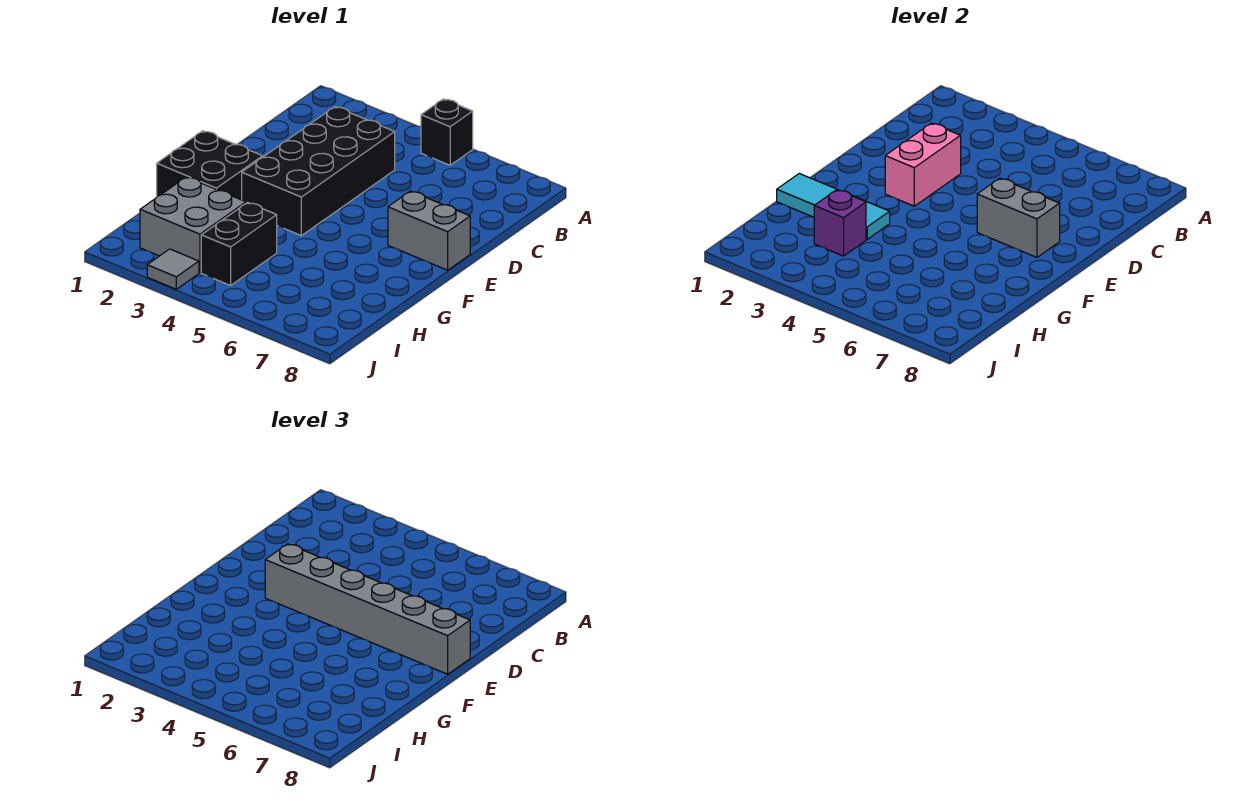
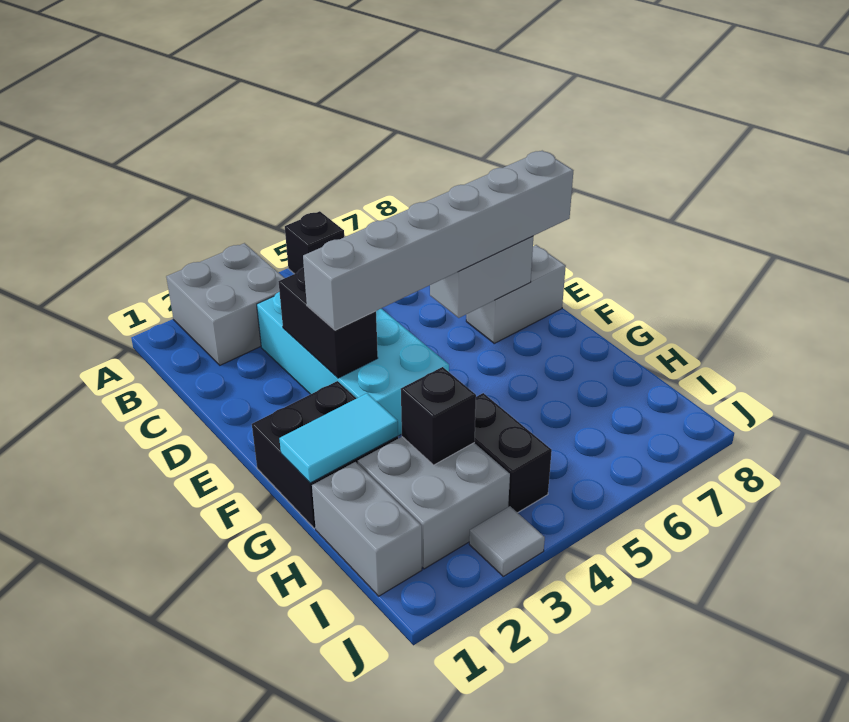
none -> grey 2x2 brick [166,243,284,365]
black 2x4 brick [242,107,395,236] -> cyan 2x4 brick [257,292,449,436]
pink 1x2 brick [885,123,961,206] -> black 1x2 brick [279,268,378,378]
cyan 1x3 tile [777,174,890,239] -> cyan 1x2 tile [279,393,398,483]
none -> grey 1x2 brick [312,462,422,596]
purple 1x1 brick [814,190,866,256] -> black 1x1 brick [401,367,476,465]

